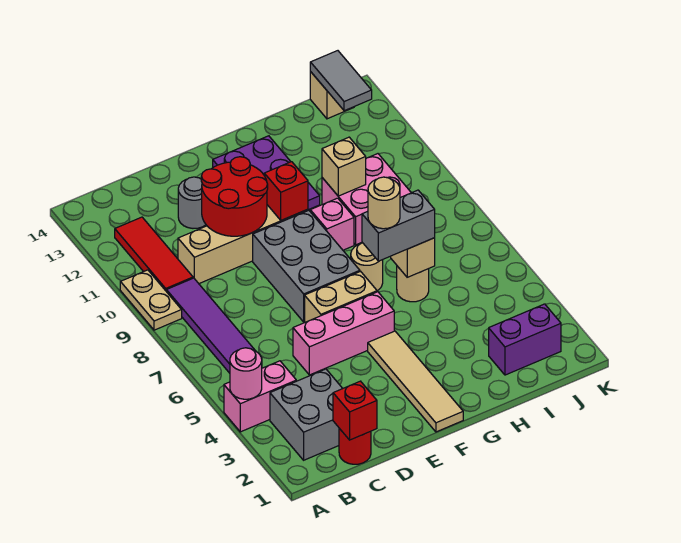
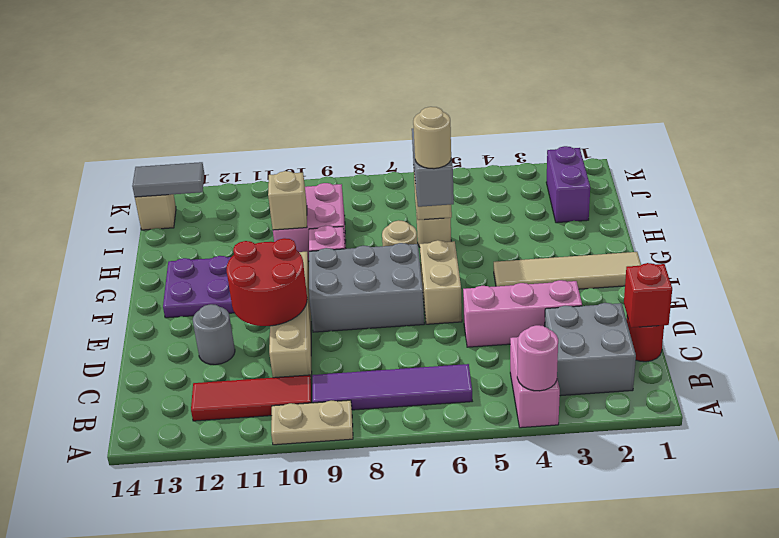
pink 1x3 brick [293,292,394,375] -> pink 1x3 brick turned to [463,280,582,347]
red 1x1 brick [264,162,308,220] -> none

